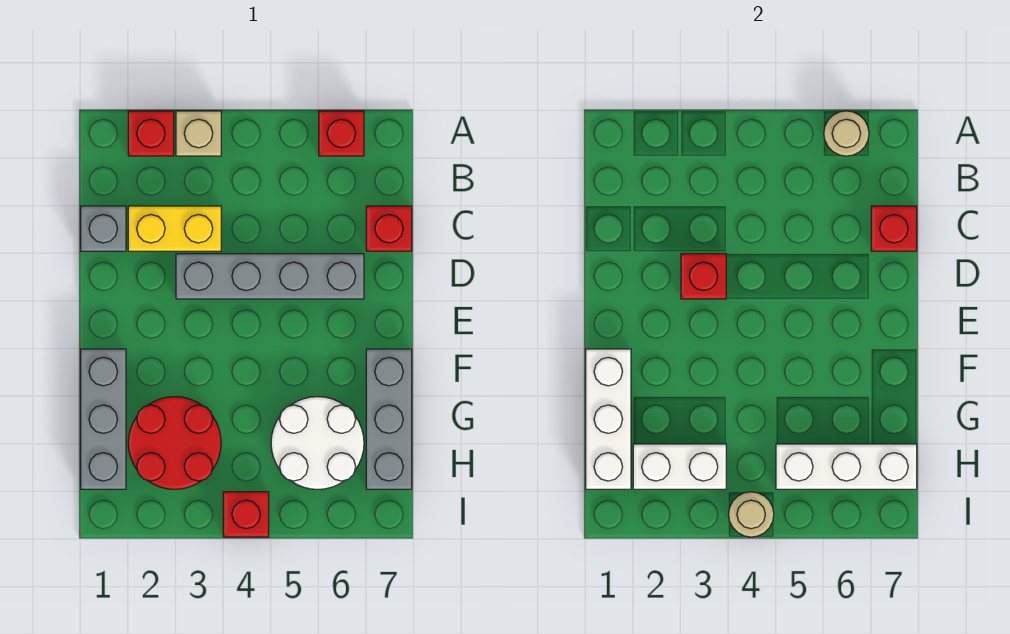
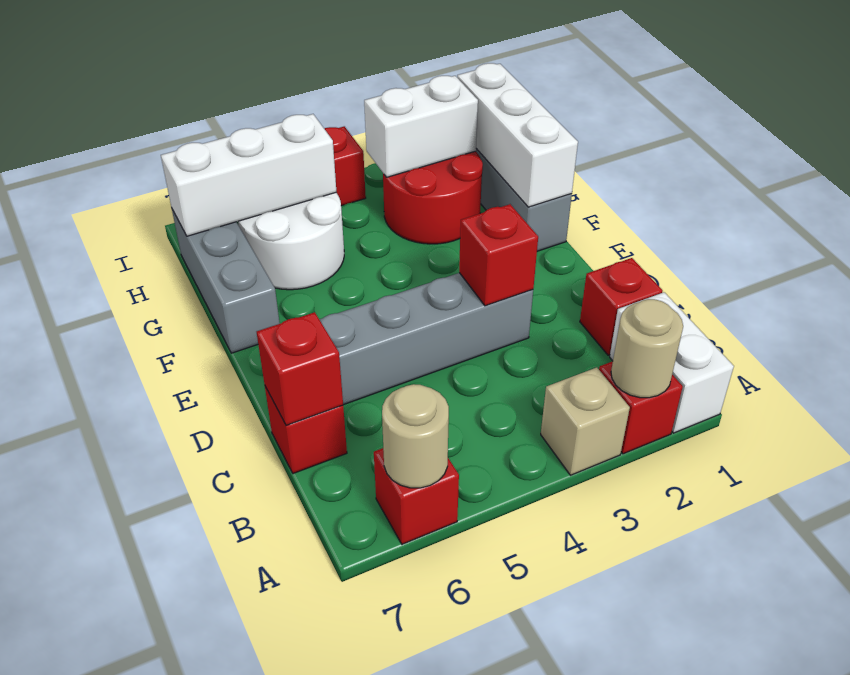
none -> white 1x2 brick [610,292,734,433]
grey 1x1 brick [81,206,126,251] -> red 1x1 brick [580,258,662,355]
yellow 1x2 brick [128,206,221,251] -> none
tan 1x1 round brick [729,492,774,537] -> tan 1x1 round brick moved to [611,299,683,398]

